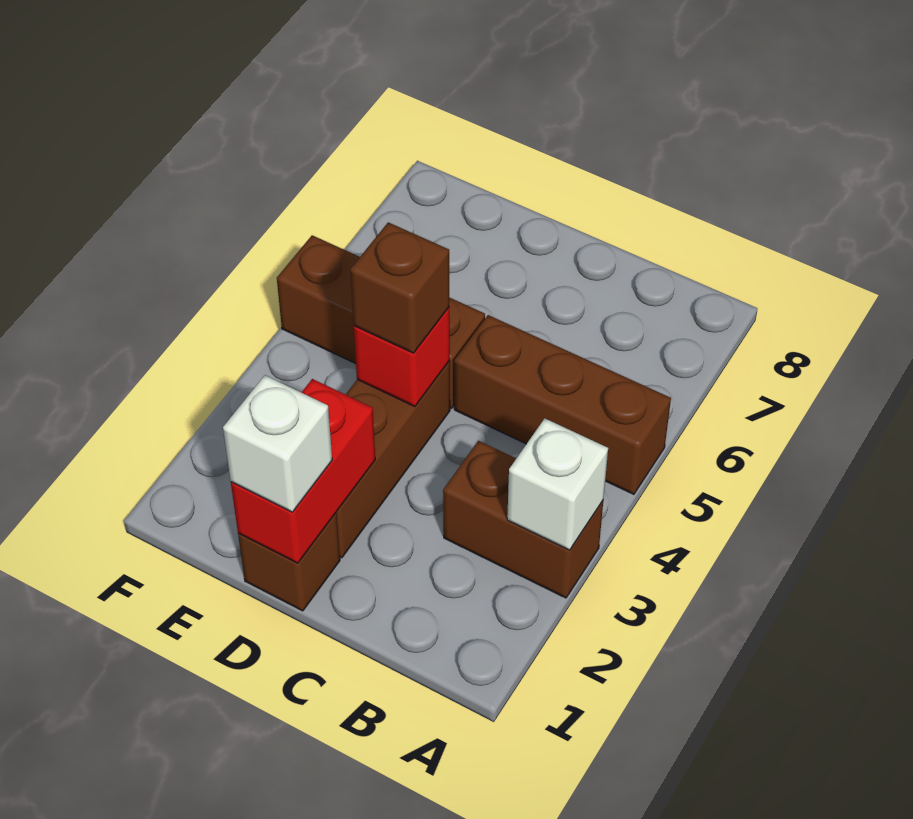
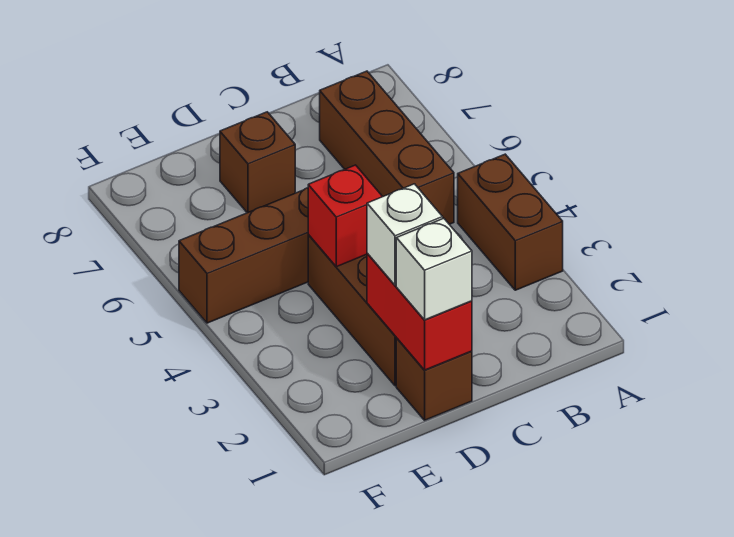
brown 1x2 brick [443,441,603,598] -> brown 1x2 brick turned to [458,154,563,290]
white 1x1 brick [507,419,608,550] -> white 1x1 brick moved to [367,184,443,285]
brown 1x3 brick [454,315,671,494] -> brown 1x3 brick turned to [320,71,454,224]
brown 1x1 brick [350,222,449,353] -> brown 1x1 brick moved to [220,112,295,213]

